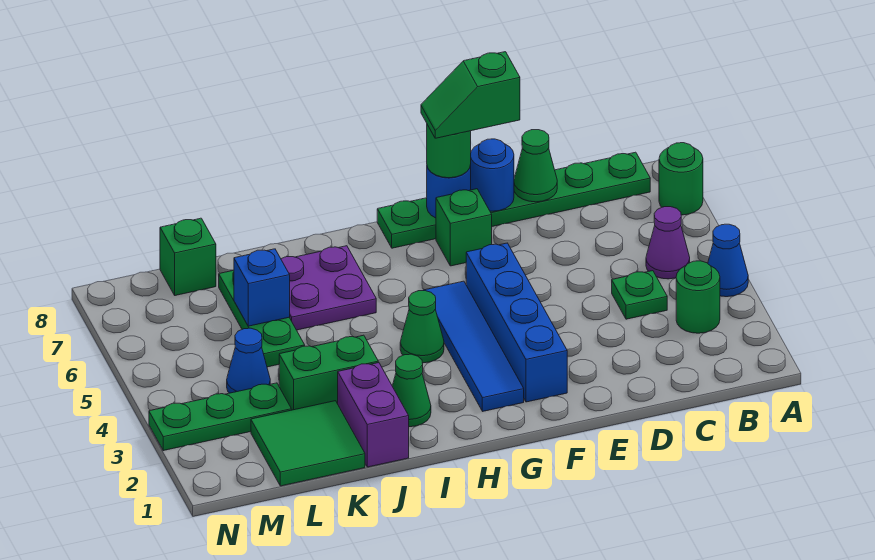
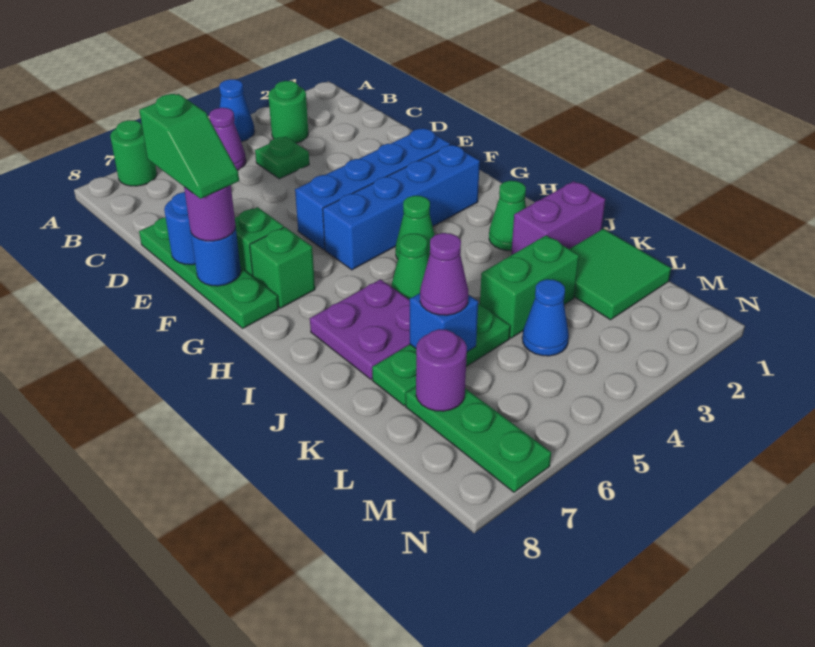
green 1x6 plate [377,152,650,248] -> green 1x4 plate [139,217,279,328]
green 1x1 cone [514,130,557,202] -> green 1x1 cone moved to [392,234,428,300]
green 1x1 round brick [427,125,471,178] -> purple 1x1 round brick [184,185,236,241]
blue 1x4 tile [423,281,524,411] -> blue 1x4 brick [323,144,480,270]
green 1x2 brick [279,335,378,410] -> green 1x2 brick turned to [480,236,579,338]
none -> purple 1x1 cone [420,233,468,315]
green 1x3 plate [149,383,291,451] -> green 1x3 plate moved to [406,387,551,492]
none -> purple 1x1 round brick [416,329,467,411]
green 1x1 brick [160,218,216,296] -> green 1x1 brick moved to [250,227,315,308]

